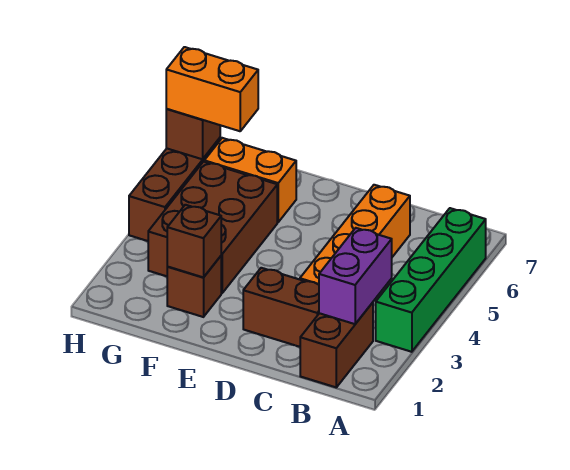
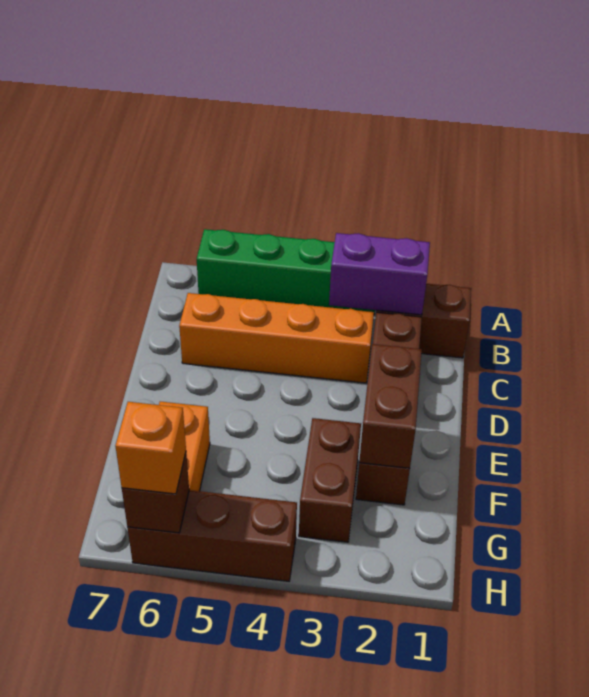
brown 1x1 brick [167,205,221,277] -> brown 1x2 brick [359,344,422,468]
brown 2x3 brick [148,162,277,293] -> brown 1x2 brick [299,418,361,542]
orange 1x2 brick [166,47,258,131] -> orange 1x1 brick [115,402,186,494]

